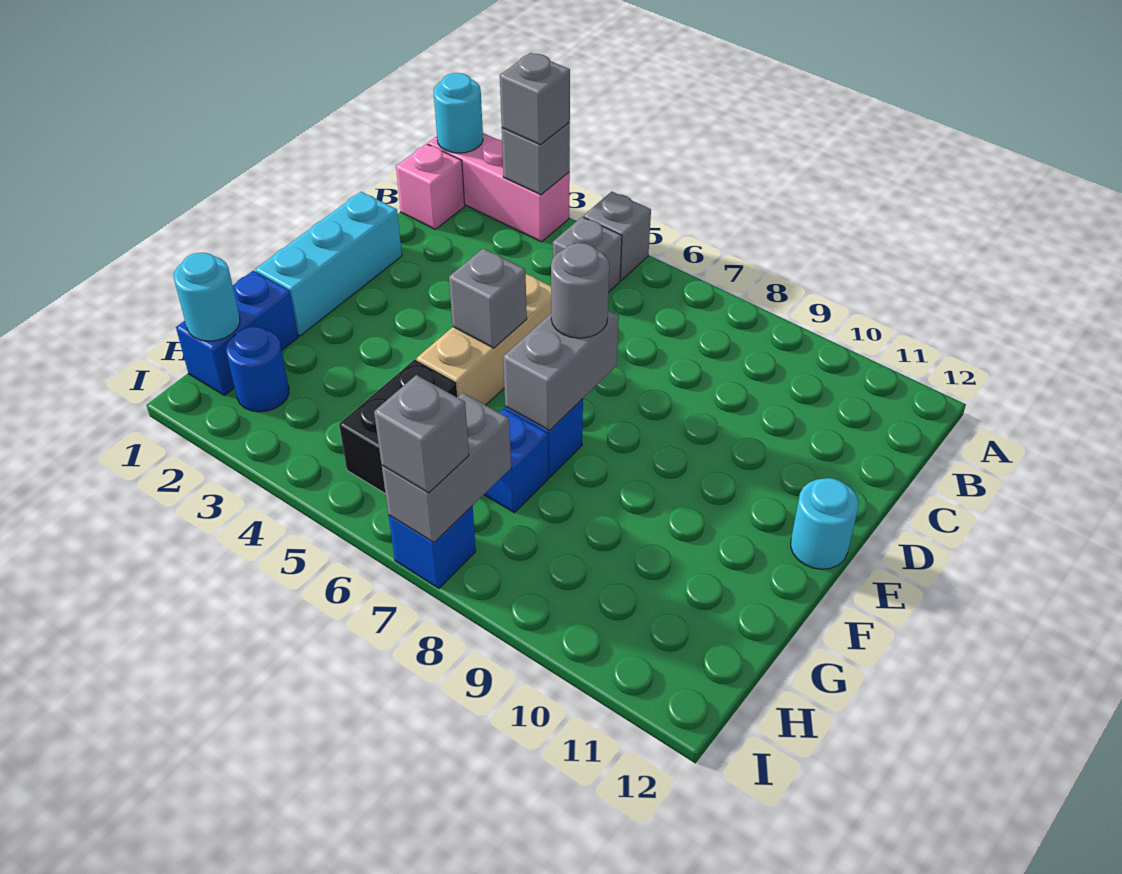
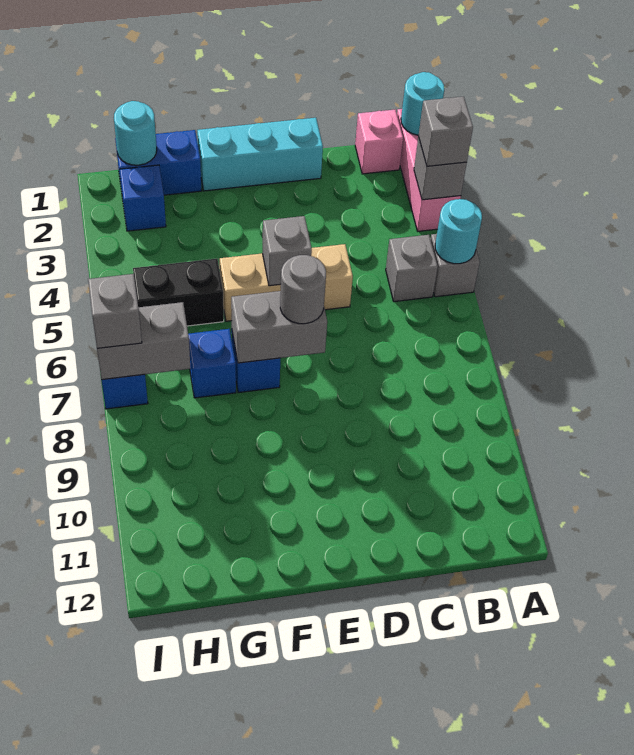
cyan 1x1 round brick [791,478,859,569] -> cyan 1x1 round brick moved to [435,199,482,264]
blue 1x1 round brick [226,326,289,412] -> blue 1x1 brick [120,165,166,231]

